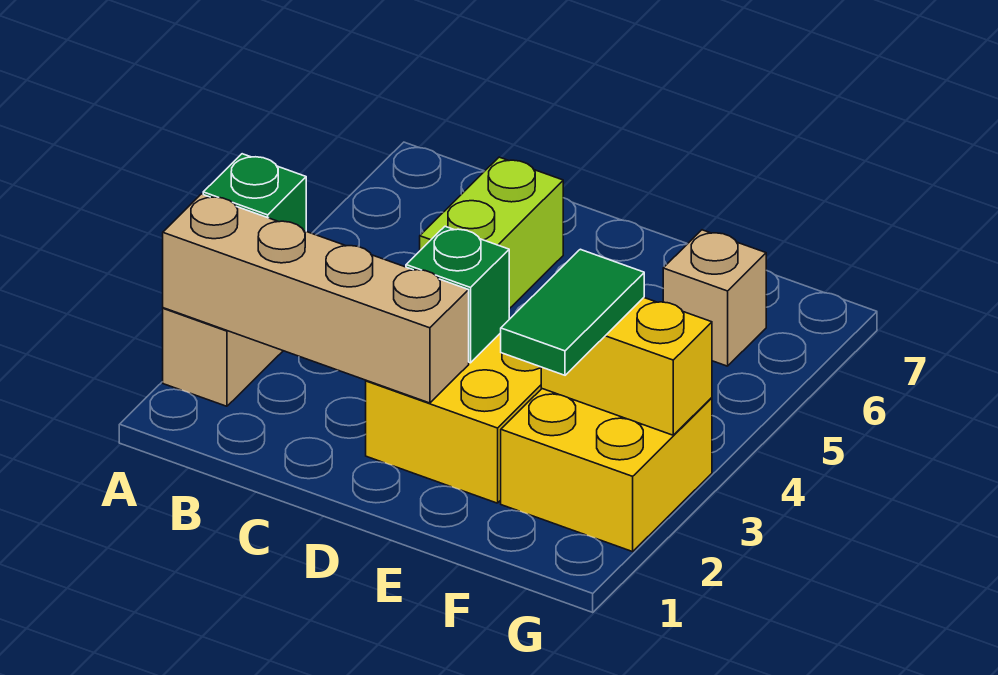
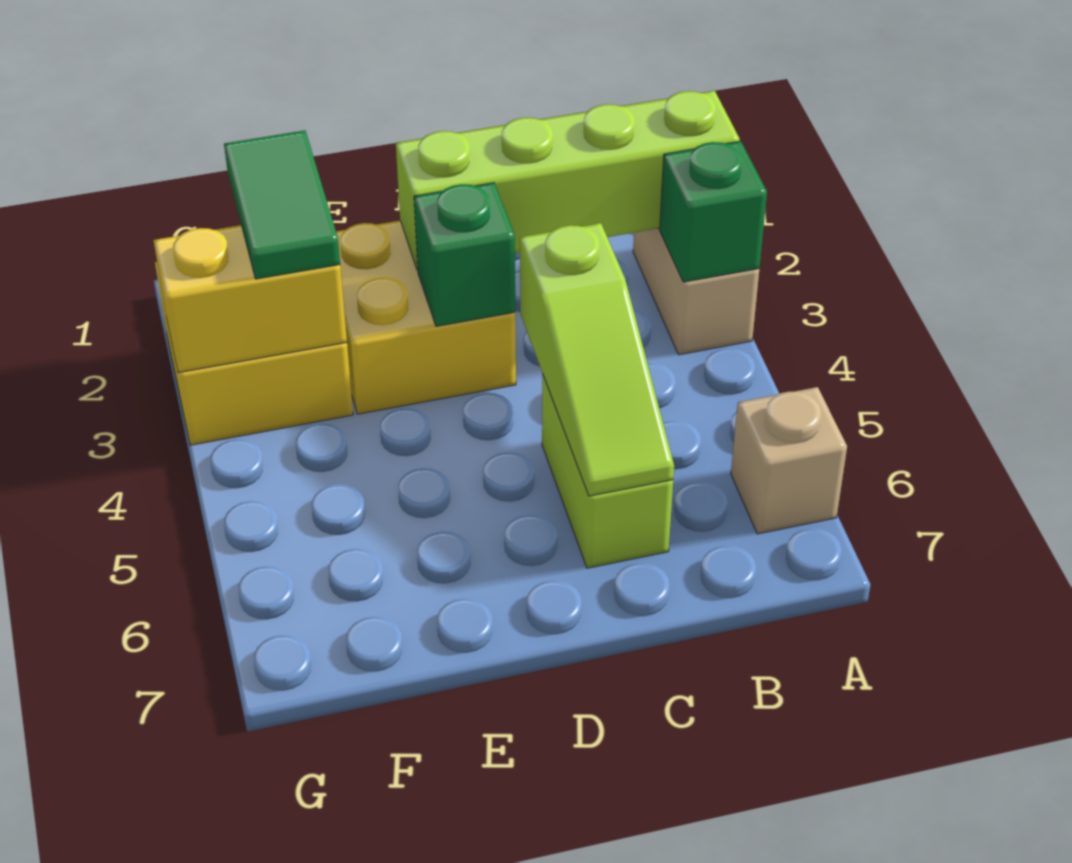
tan 1x4 brick [163,194,469,403] -> lime 1x4 brick [396,91,740,270]
none -> lime 1x3 slope [520,223,674,496]
tan 1x1 brick [663,230,766,366] -> tan 1x1 brick moved to [731,387,847,534]

